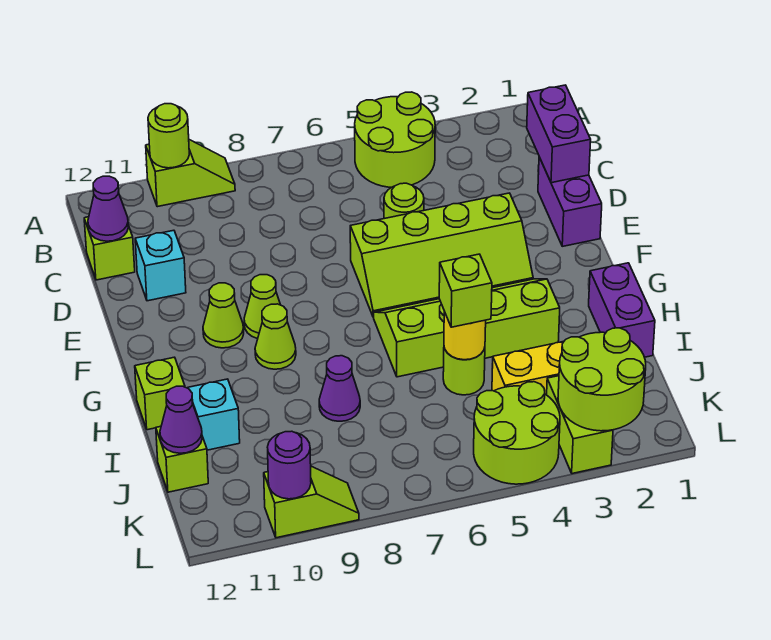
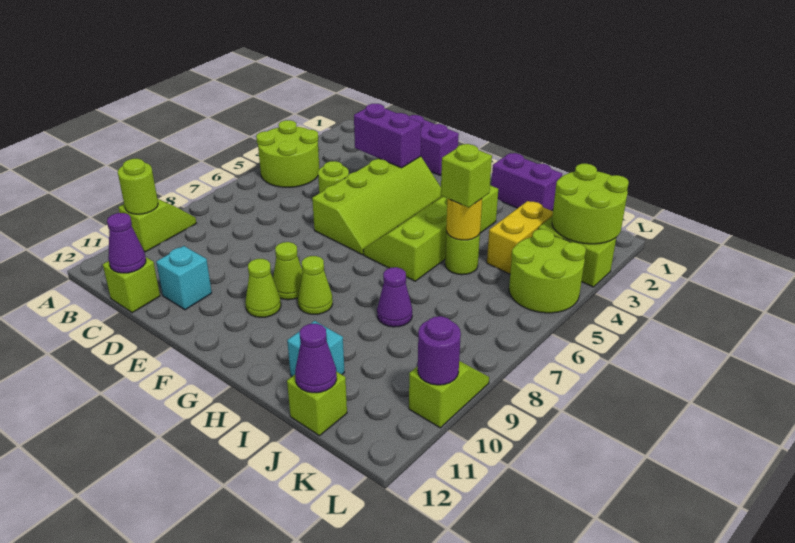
purple 1x2 brick [527,85,591,183] -> purple 1x2 brick moved to [354,104,421,168]
lime 1x1 brick [135,357,185,430] -> none

